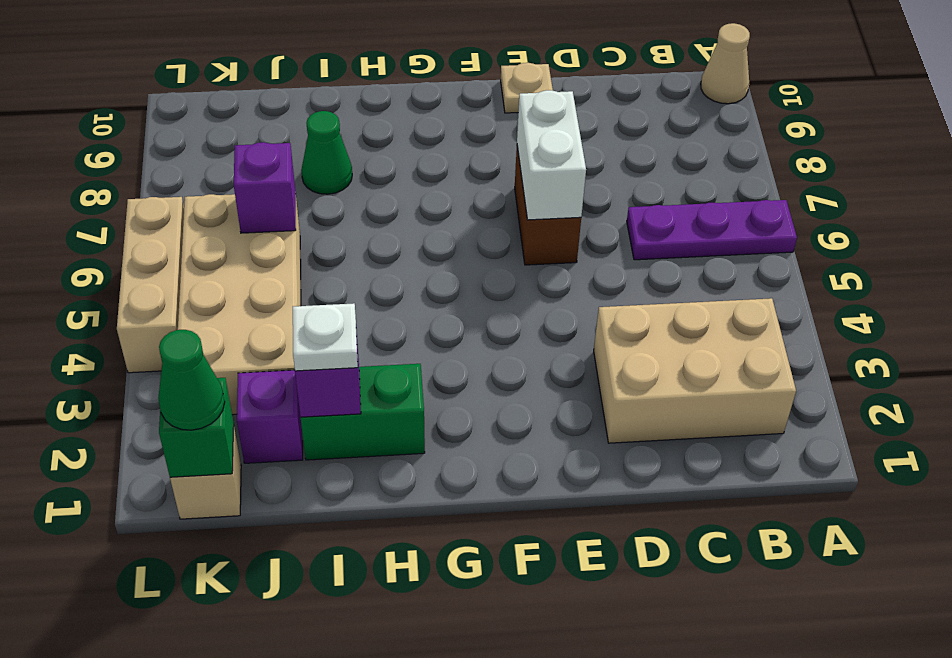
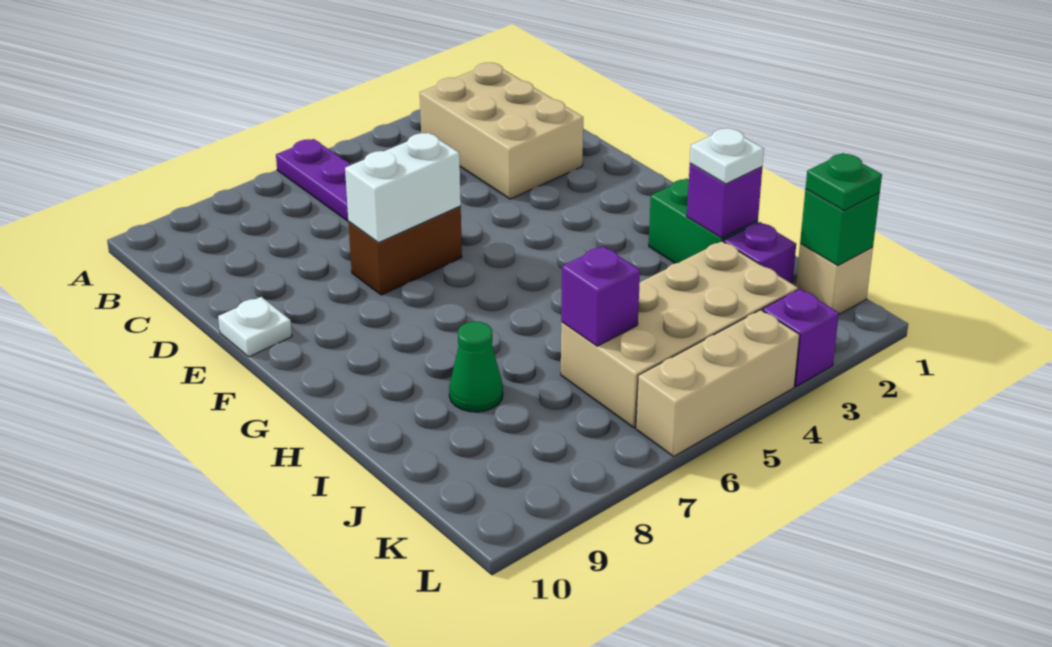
tan 1x1 cone [701,23,750,104] -> none
tan 1x1 plate [501,63,553,113] -> white 1x1 plate [218,297,292,357]
green 1x1 cone [158,330,225,430] -> green 1x1 plate [805,153,882,211]
none -> purple 1x1 brick [762,289,839,386]

